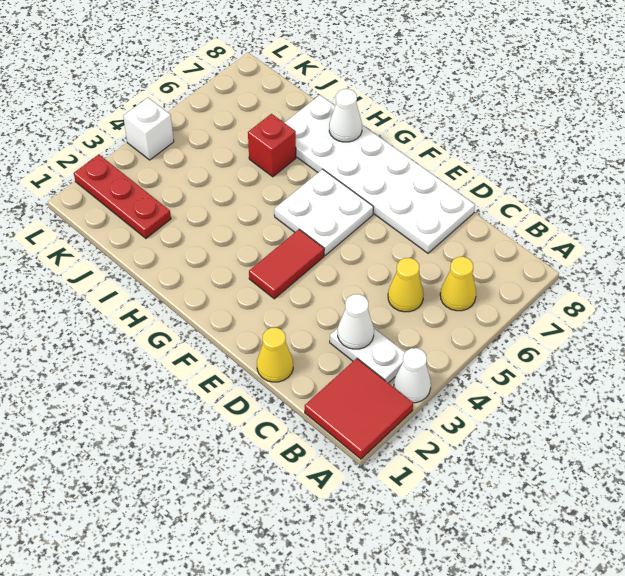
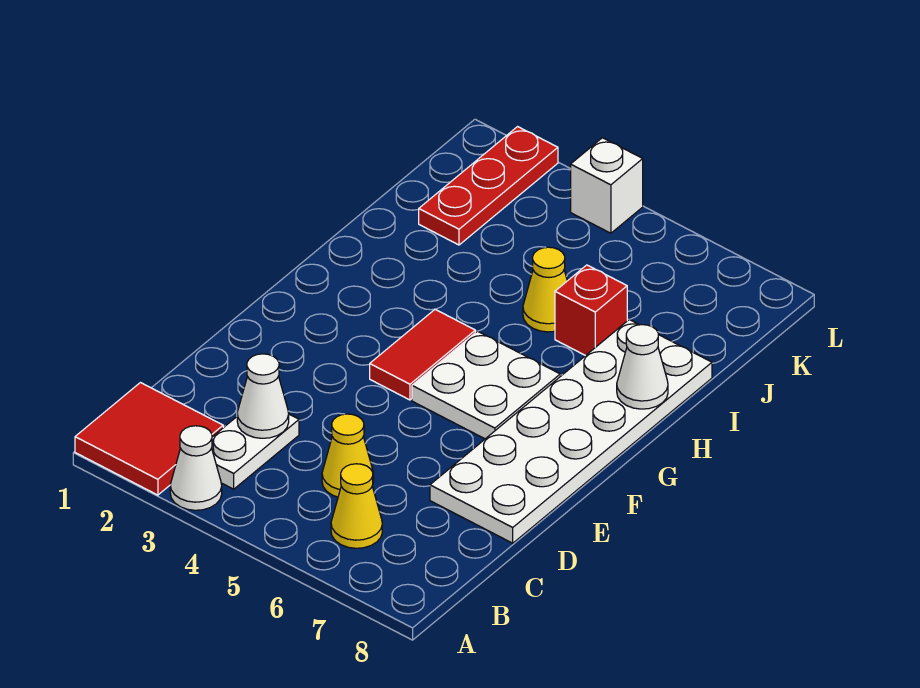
yellow 1x1 cone [257,328,293,382] -> yellow 1x1 cone moved to [523,247,567,332]
red 1x2 tile [249,229,324,299] -> red 1x2 tile turned to [370,309,475,400]

